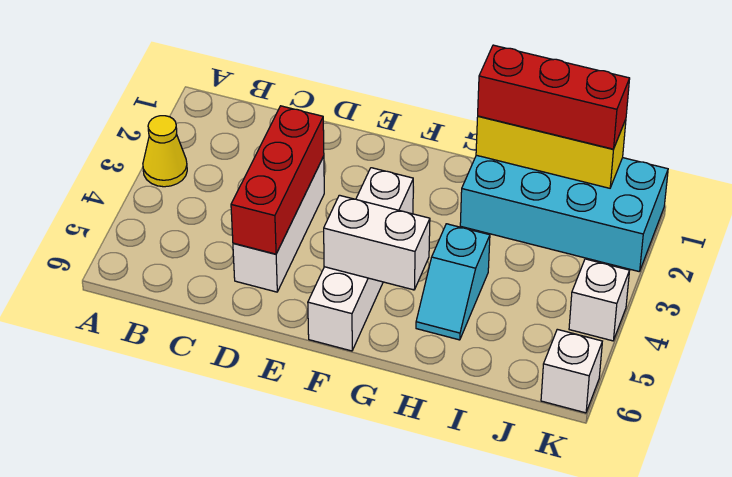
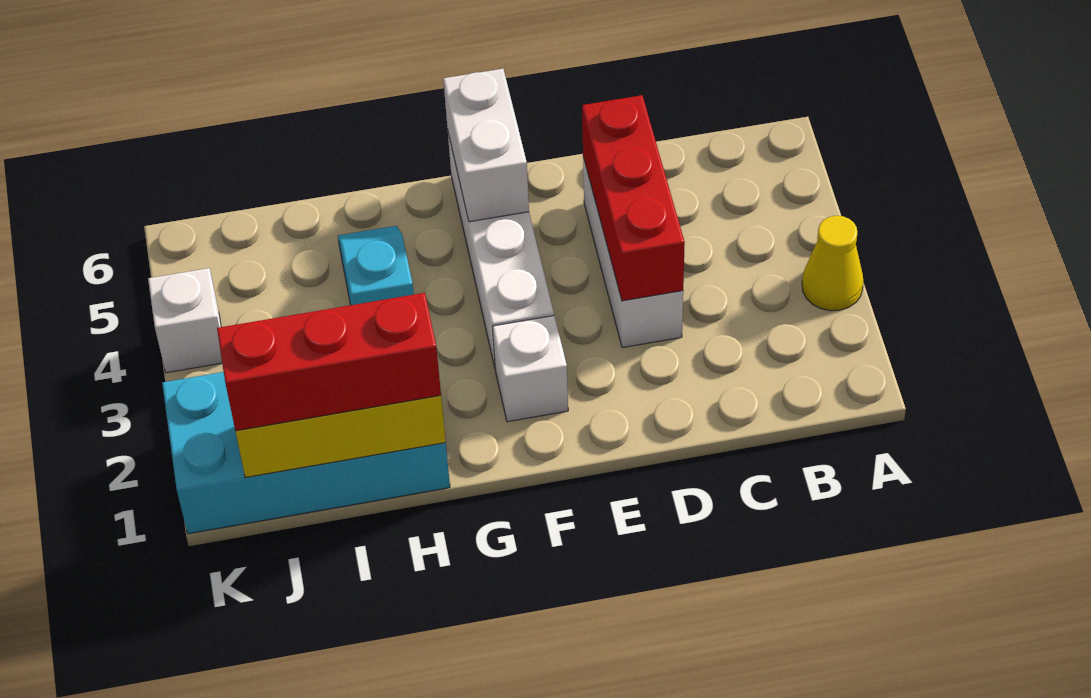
white 1x2 brick [324,195,430,290] -> white 1x2 brick turned to [443,69,529,222]
white 1x1 brick [541,329,602,413] -> white 1x1 brick moved to [492,316,568,422]

